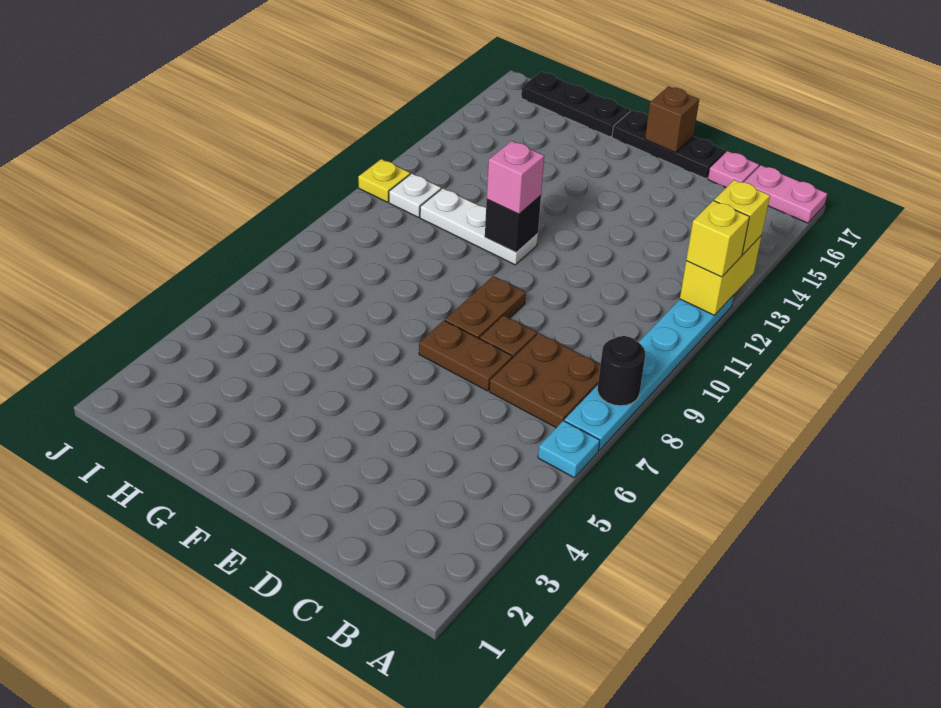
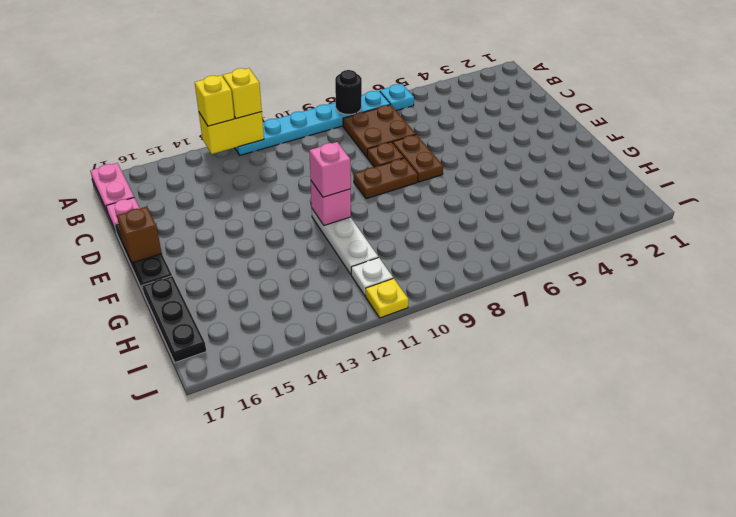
black 1x1 brick [485,196,541,252] -> pink 1x1 brick [311,181,351,225]

